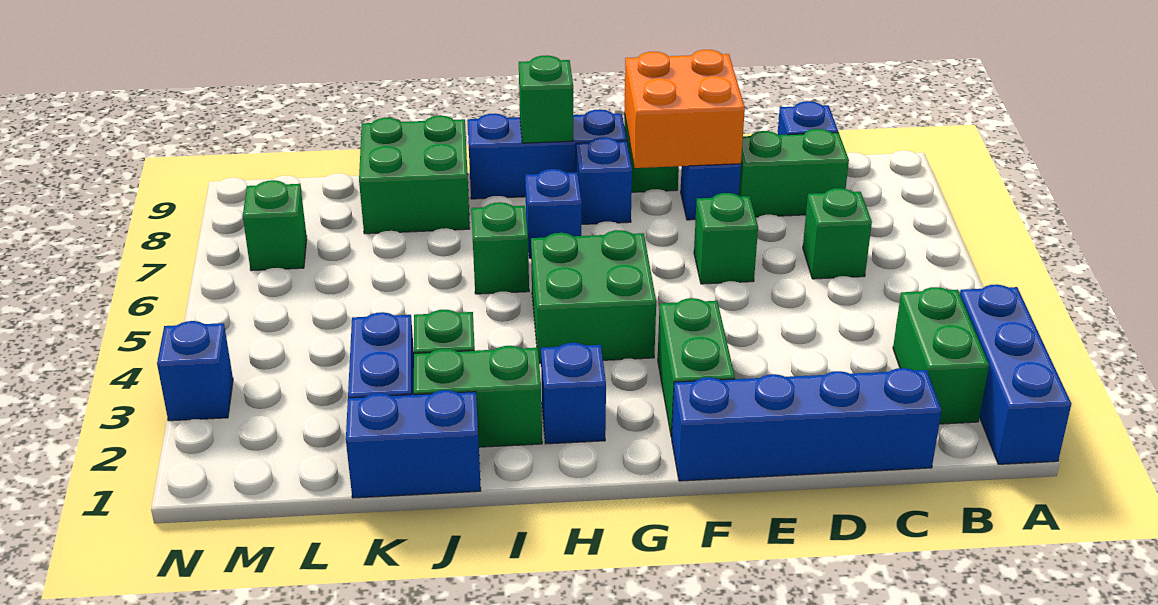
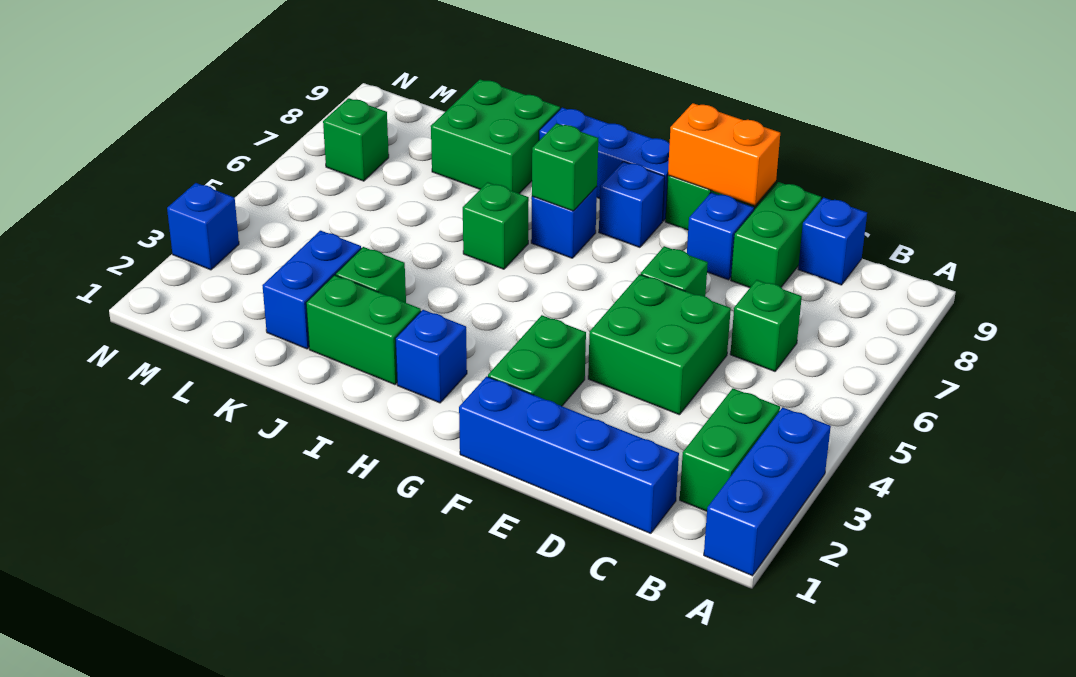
green 1x2 brick [739,129,849,217] -> green 1x2 brick turned to [731,182,821,288]
orange 2x2 brick [624,50,745,168] -> orange 1x2 brick [668,103,780,205]
green 2x2 brick [531,230,656,363] -> green 2x2 brick moved to [588,274,731,415]
green 1x1 brick [519,55,573,143] -> green 1x1 brick moved to [532,123,598,211]
blue 1x2 brick [346,390,481,498] -> none

